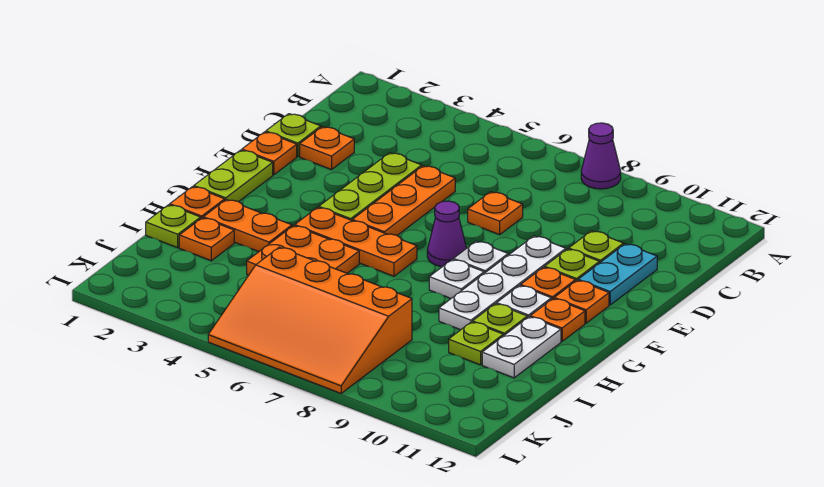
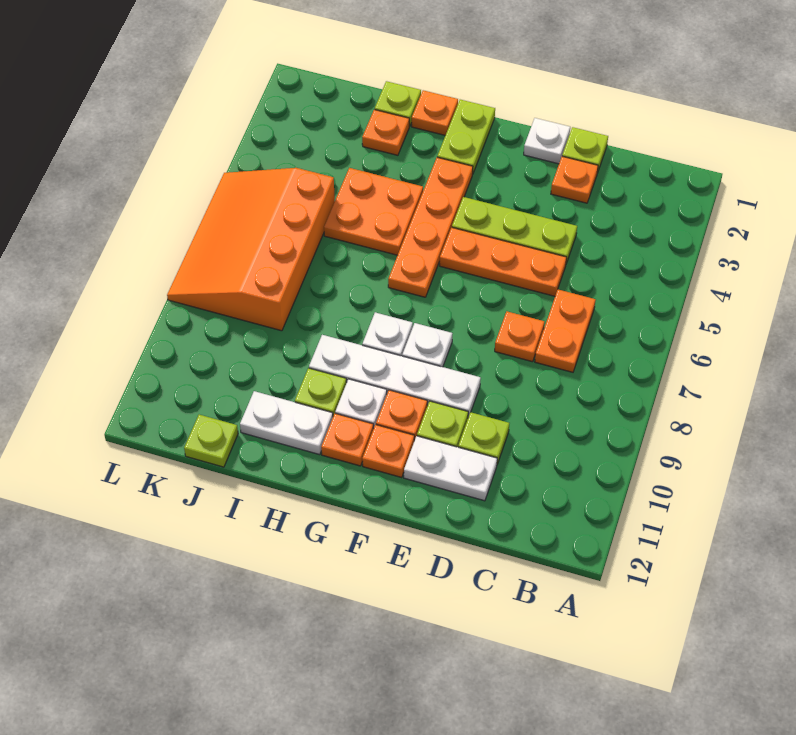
purple 1x1 cone [581,123,621,189] -> none
cyan 1x2 plate [578,244,657,305] -> white 1x2 plate [404,436,497,501]
orange 1x1 plate [242,132,297,175] -> white 1x1 plate [524,118,570,164]
lime 1x2 plate [194,150,273,202] -> lime 1x2 plate turned to [437,100,495,173]
purple 1x1 cone [427,201,466,267] -> none
orange 1x3 plate [295,207,417,276] -> orange 1x4 plate [388,157,473,297]
orange 1x2 plate [203,200,292,252] -> orange 1x2 plate moved to [535,290,596,372]
lime 1x1 plate [449,322,503,365] -> lime 1x1 plate moved to [184,415,238,467]

